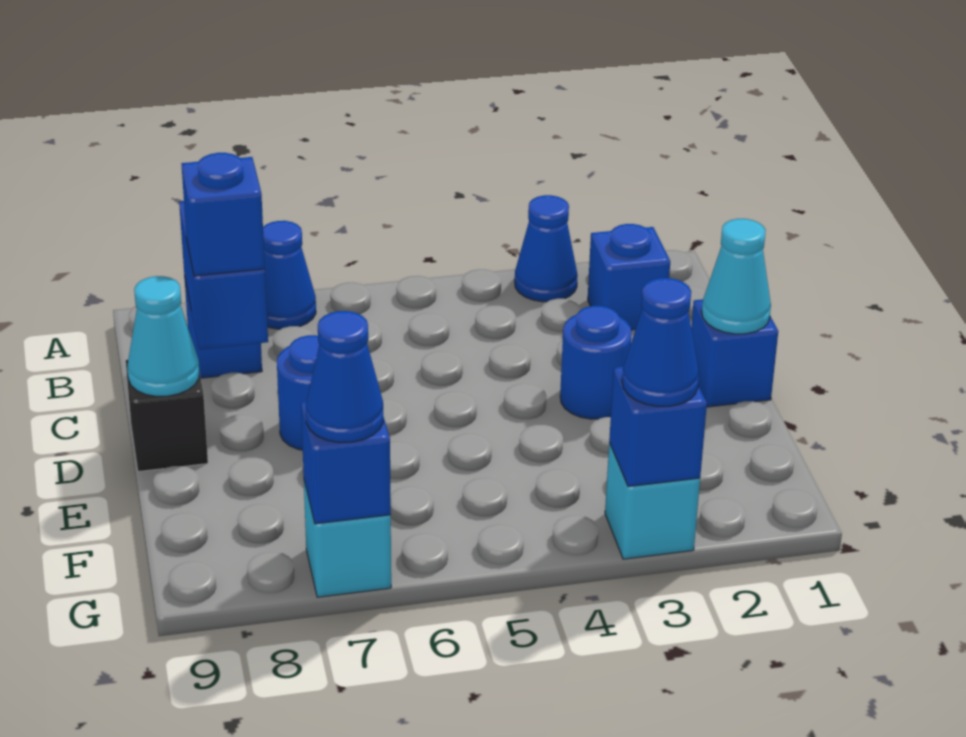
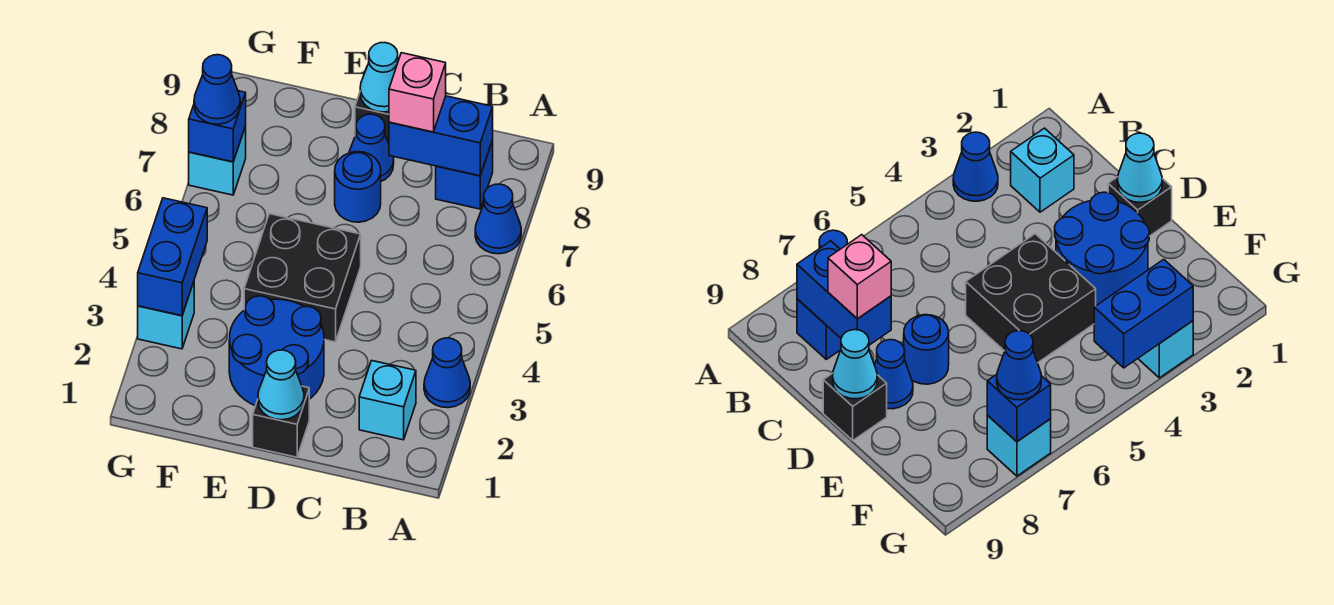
blue 1x1 brick [588,224,670,331] -> cyan 1x1 brick [359,361,416,440]
blue 1x1 brick [182,153,265,276] -> pink 1x1 brick [389,53,446,132]
blue 1x1 brick [691,299,778,407] -> black 1x1 brick [253,386,309,457]
blue 1x1 round brick [560,306,632,419] -> blue 2x2 round brick [229,296,324,406]
none -> black 2x2 brick [244,214,361,342]
blue 1x1 brick [609,366,707,487] -> blue 1x2 brick [138,198,207,316]
blue 1x1 cone [622,278,699,406] -> blue 1x1 cone moved to [349,114,394,181]

